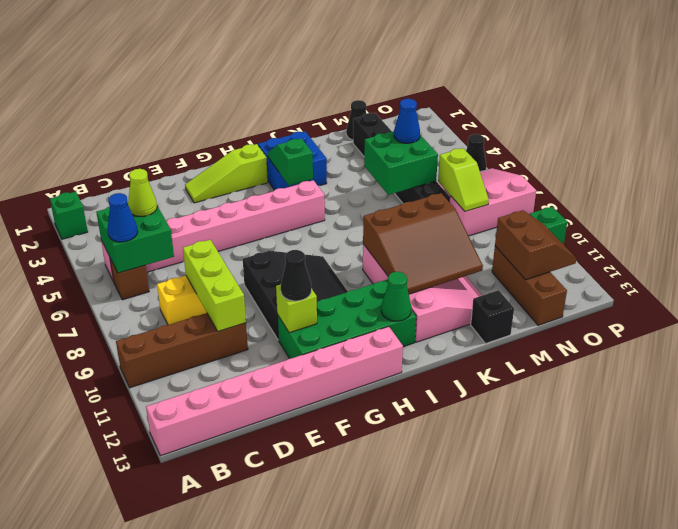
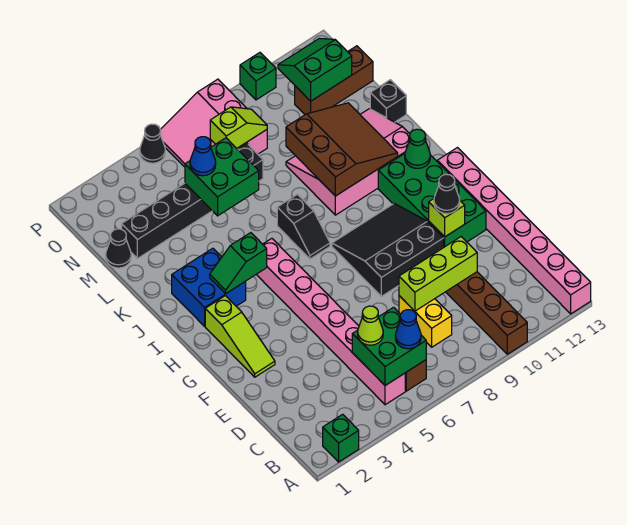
none -> black 1x2 slope [277,194,330,259]
brown 2x2 slope [495,210,576,280] -> green 2x2 slope [278,38,352,101]

